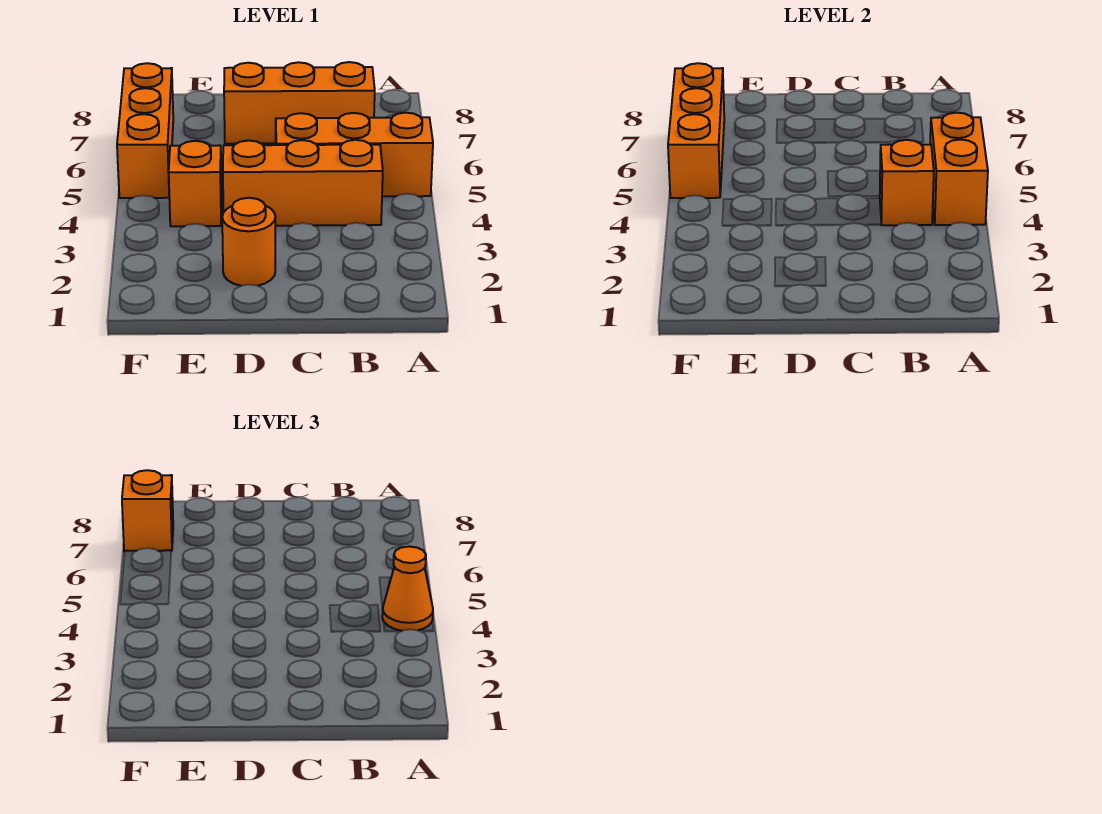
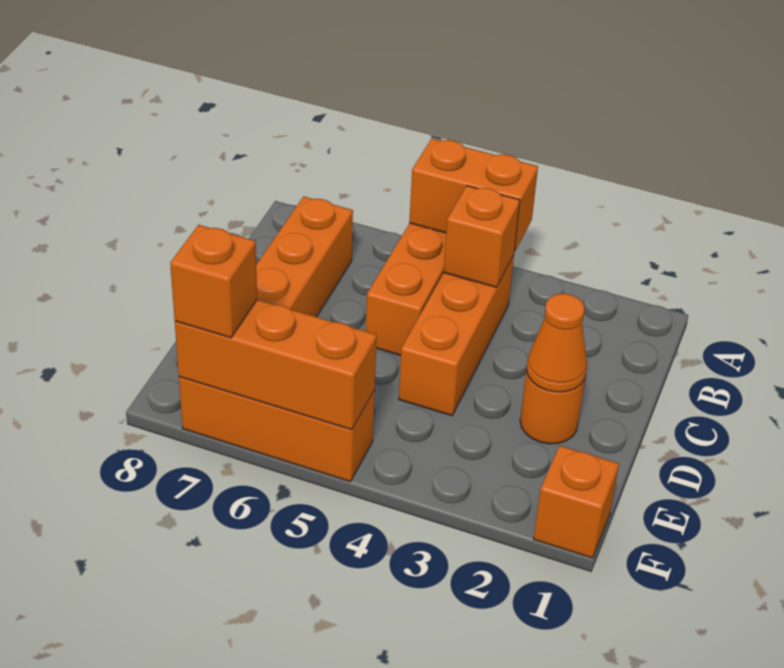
orange 1x1 cone [382,547,433,631] -> orange 1x1 cone moved to [527,294,587,392]
orange 1x1 brick [169,141,222,226] -> orange 1x1 brick moved to [534,446,619,558]

